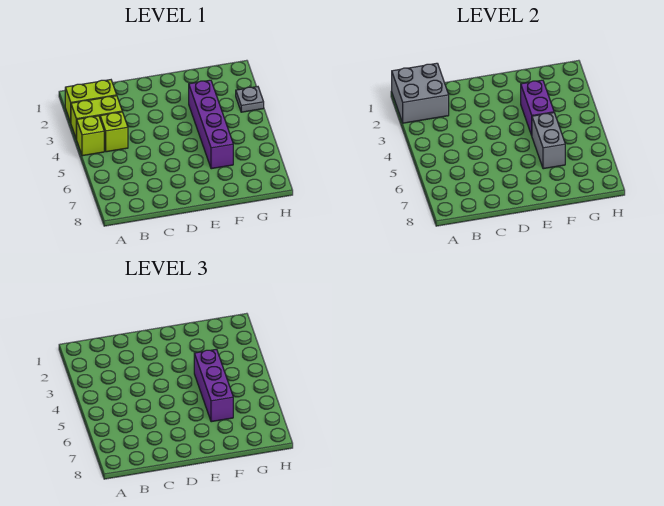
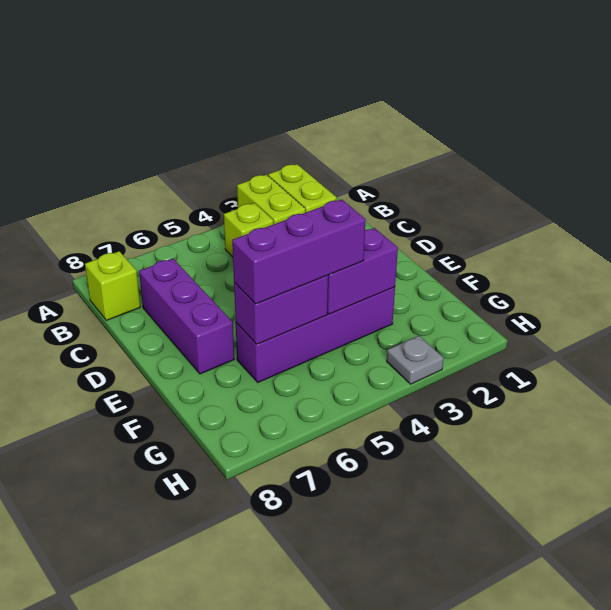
grey 2x2 brick [392,63,449,123] -> none
lime 1x1 brick [77,116,104,156] -> lime 1x1 brick moved to [85,251,140,320]
none -> purple 1x3 brick [139,259,234,374]
grey 1x2 brick [532,113,565,169] -> purple 1x2 brick [234,275,328,344]

